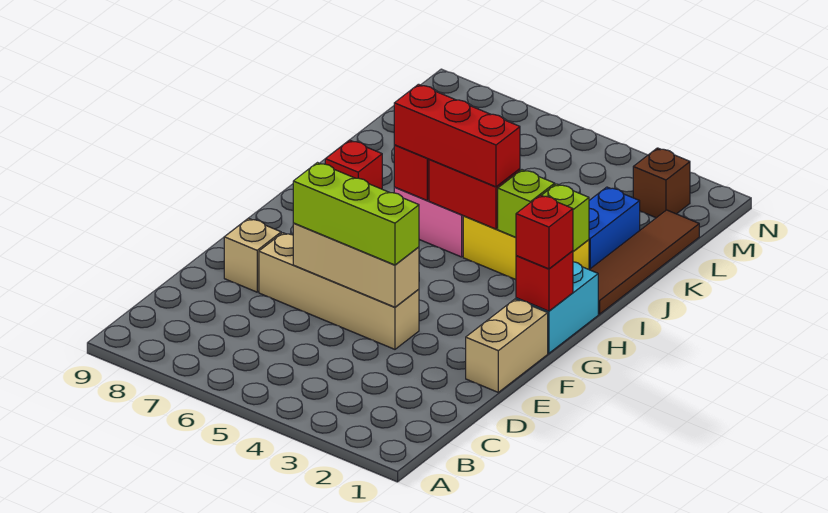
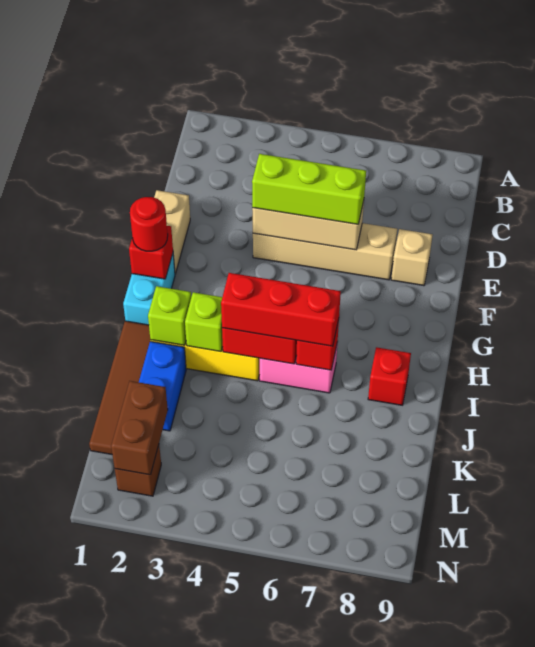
red 1x1 brick [516,195,573,269] -> red 1x1 round brick [130,197,168,251]
none -> brown 1x2 brick [111,381,168,475]

